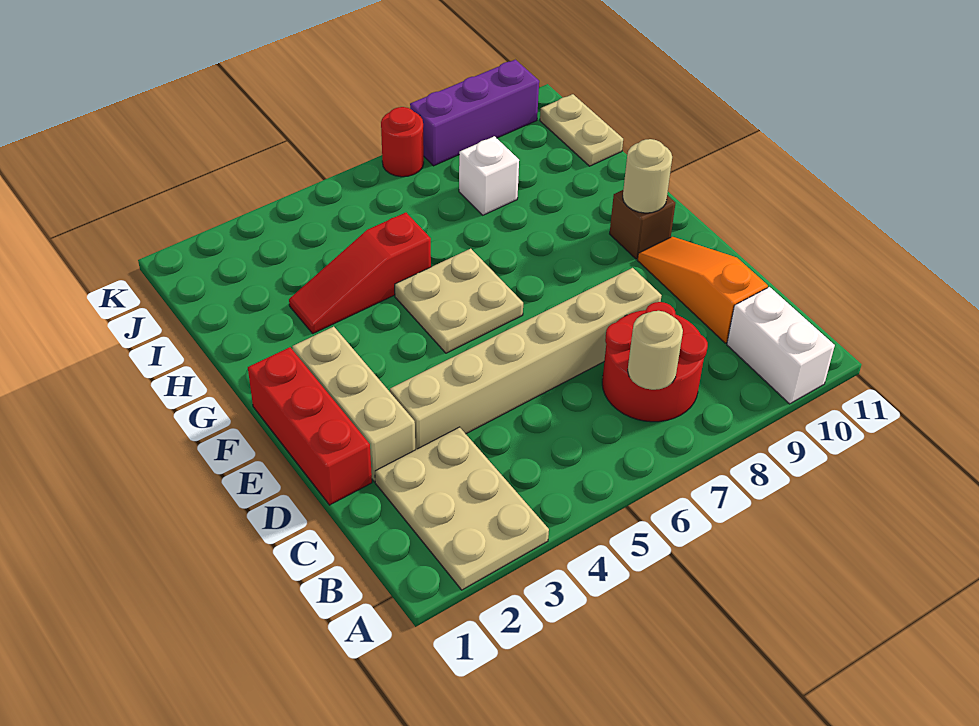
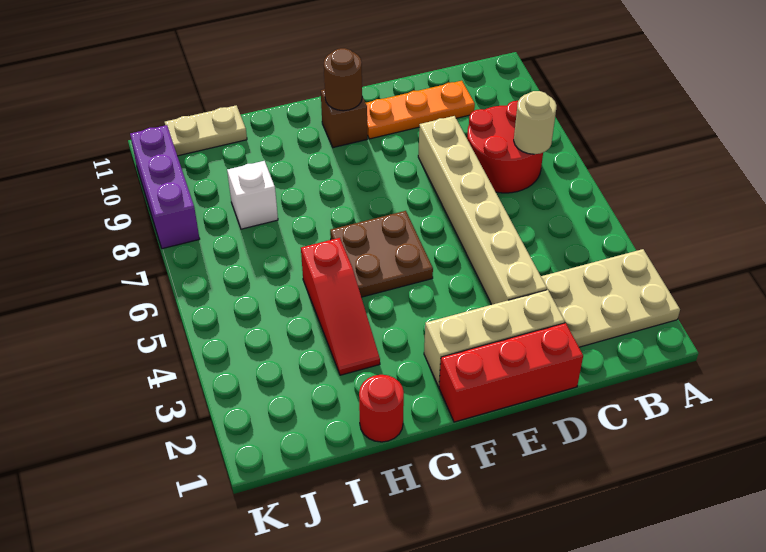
white 1x2 brick [727,287,835,404] -> none
orange 1x3 slope [637,237,768,343] -> orange 1x3 plate [366,81,475,139]
tan 2x2 plate [395,249,523,353] -> brown 2x2 plate [330,211,433,297]
tan 1x1 round brick [623,139,672,213] -> brown 1x1 round brick [324,48,362,111]
red 1x1 round brick [381,107,424,177] -> red 1x1 round brick moved to [359,375,404,442]

